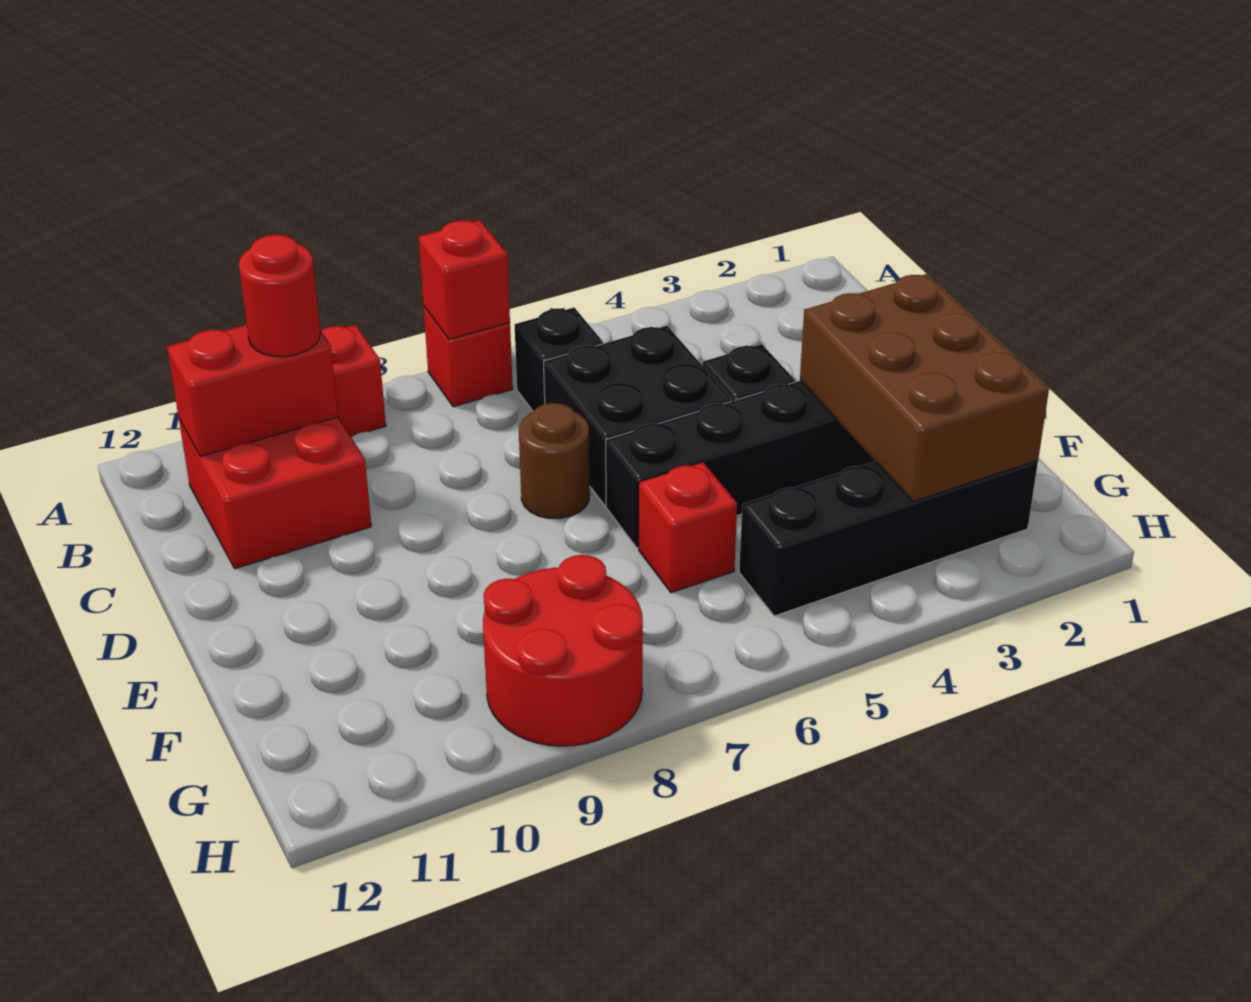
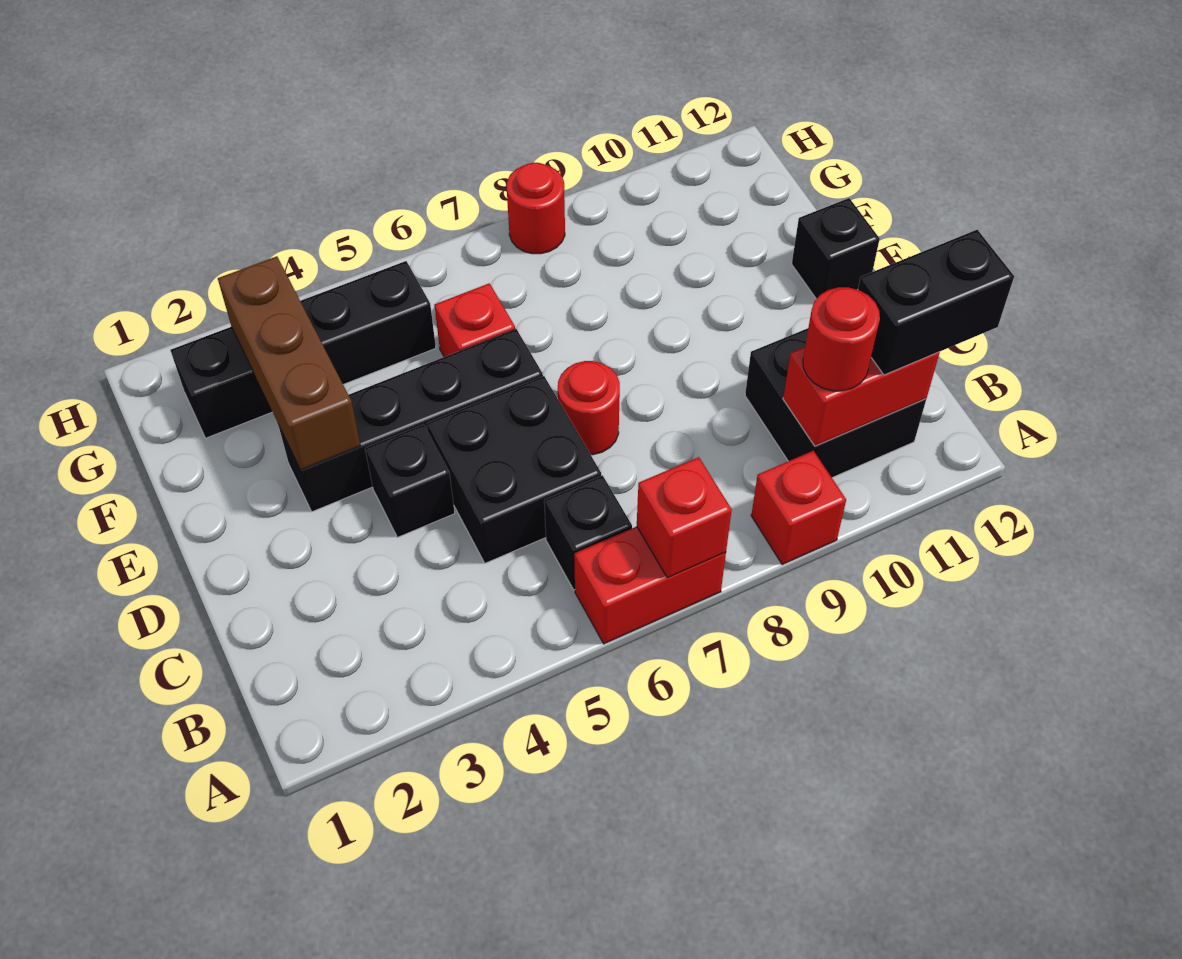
red 1x1 brick [424,307,513,407] -> red 1x2 brick [574,527,726,644]
red 2x2 brick [179,417,371,569] -> black 2x2 brick [745,328,926,478]
none -> black 1x2 brick [858,230,1014,375]
brown 1x1 round brick [519,403,590,519] -> red 1x1 round brick [558,361,620,455]
brown 2x3 brick [800,274,1049,502] -> brown 1x3 brick [218,256,360,470]
none -> black 1x1 brick [792,198,880,299]
red 2x2 round brick [483,555,643,746] -> red 1x1 round brick [507,163,565,254]

